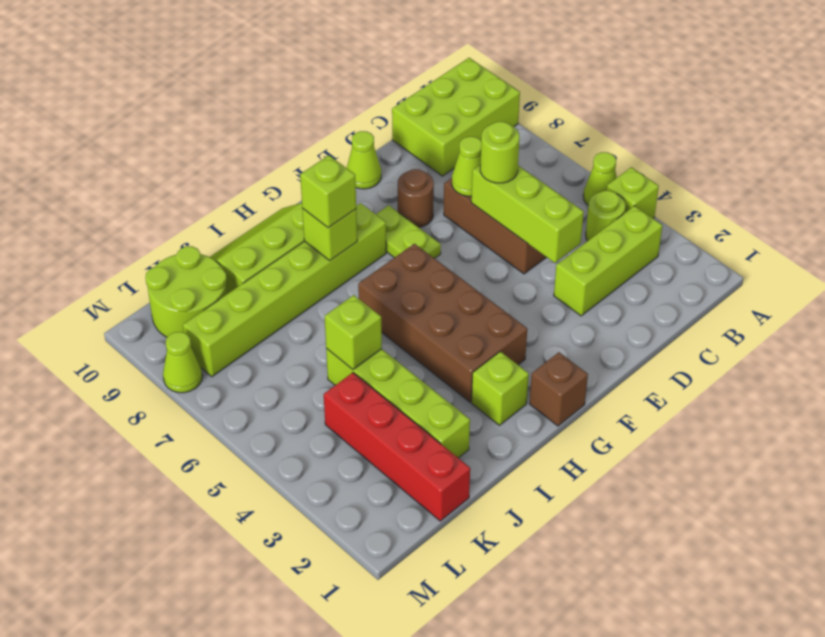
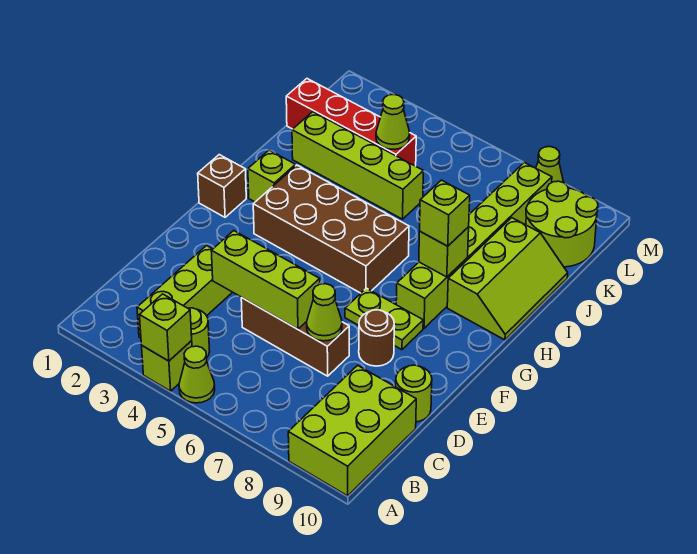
lime 1x1 round brick [480,122,520,183] -> lime 1x1 round brick moved to [396,365,432,422]
lime 1x1 cone [347,131,381,189] -> lime 1x1 cone moved to [376,94,410,149]
lime 1x1 brick [325,295,382,369] -> lime 1x1 brick moved to [140,294,192,361]

